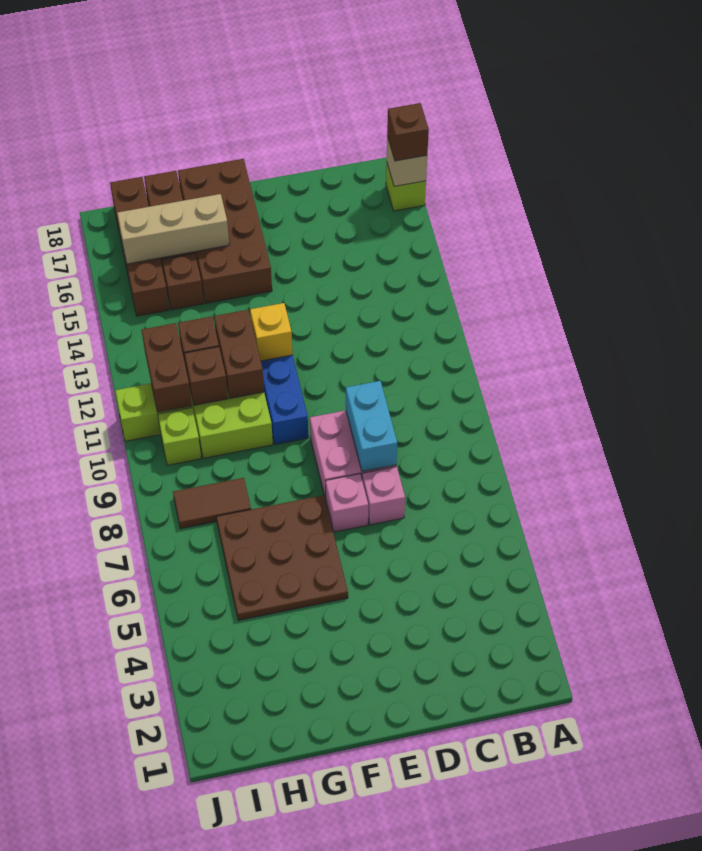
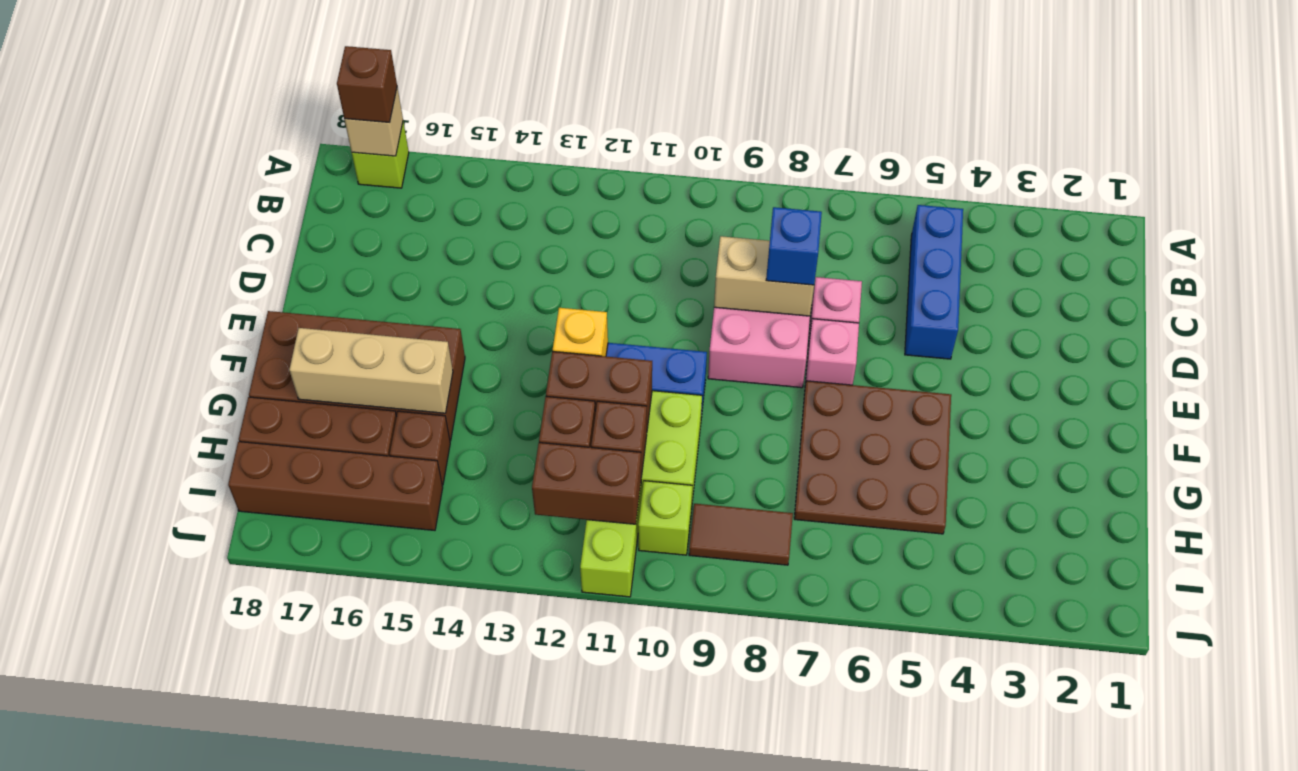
none -> blue 1x3 brick [905,205,963,359]
cyan 1x2 brick [346,381,397,471] -> tan 1x2 brick [714,236,814,316]
none -> blue 1x1 brick [766,207,822,285]
tan 1x3 brick [117,194,229,264] -> tan 1x3 brick turned to [289,328,453,413]
brown 1x2 tile [173,478,251,529] -> brown 1x2 tile turned to [689,504,793,565]

